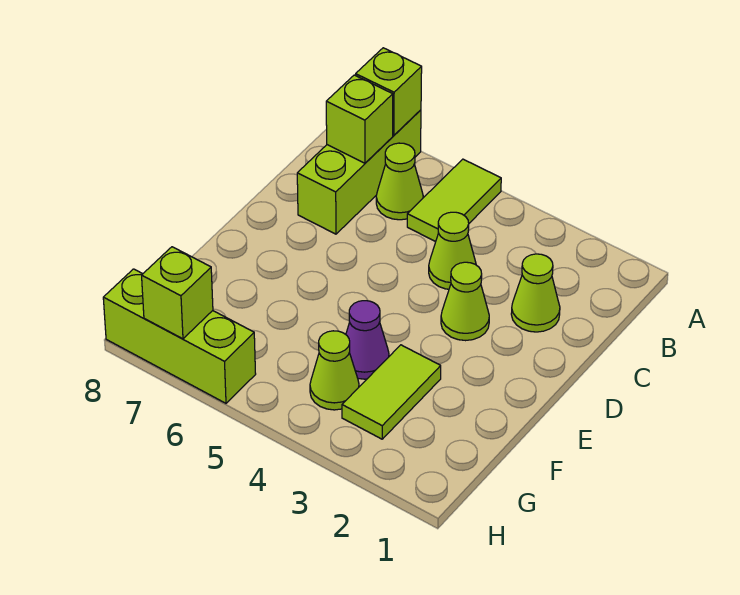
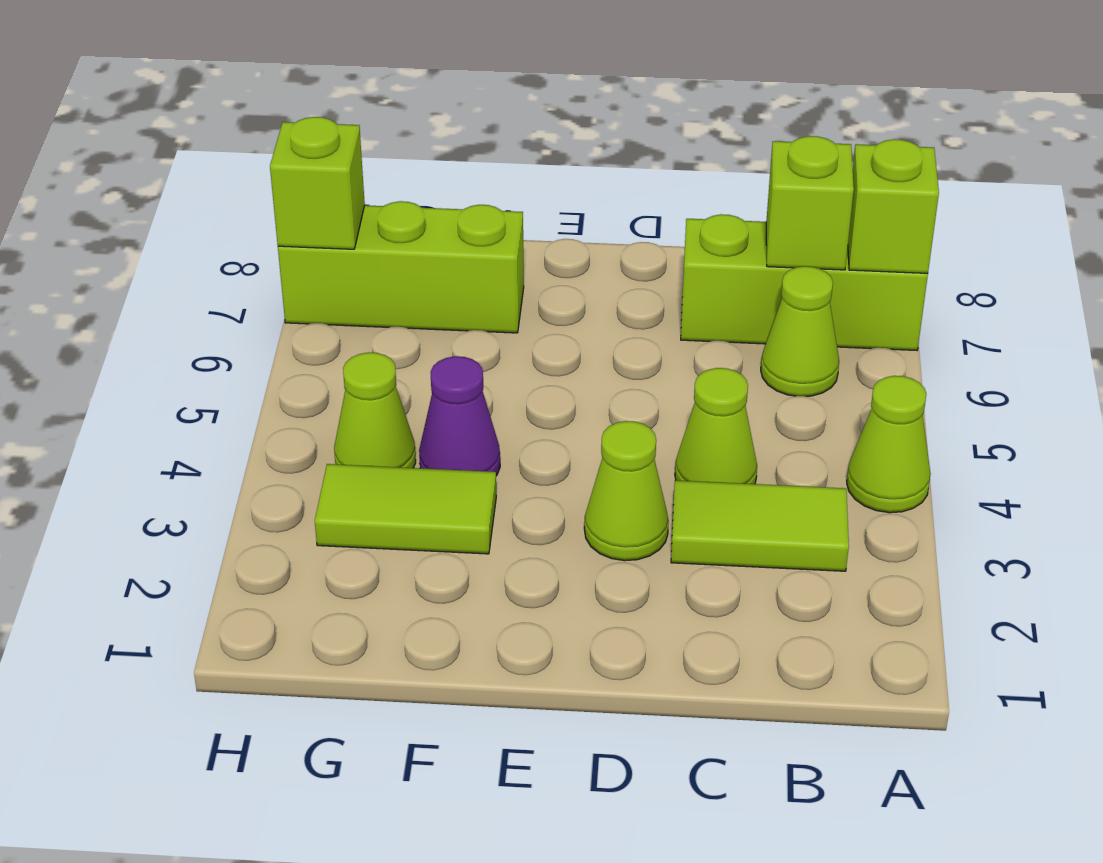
lime 1x2 tile [407,159,501,242] -> lime 1x2 tile moved to [671,480,849,571]
lime 1x1 cone [511,254,560,332] -> lime 1x1 cone moved to [847,376,931,513]
lime 1x3 brick [103,269,256,403] -> lime 1x3 brick turned to [278,201,524,333]

